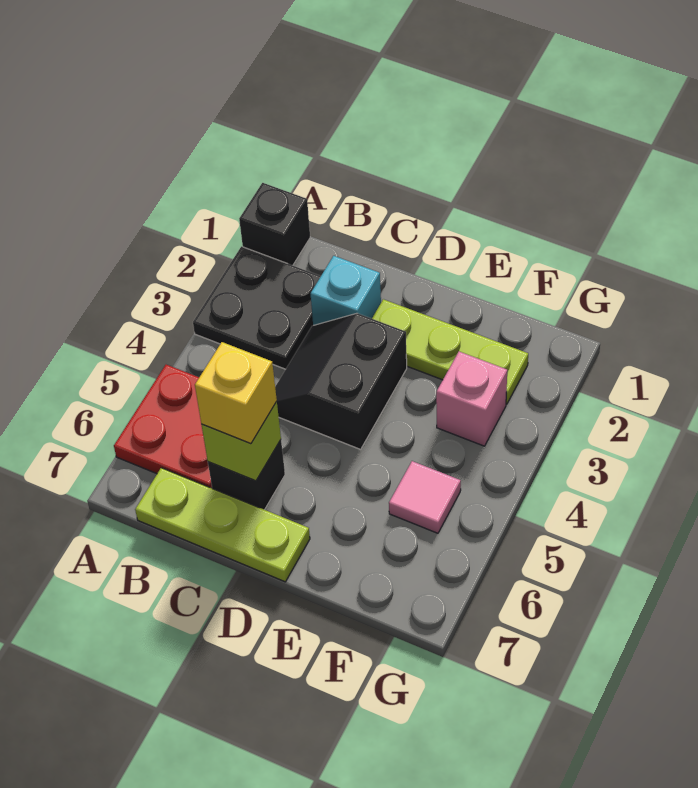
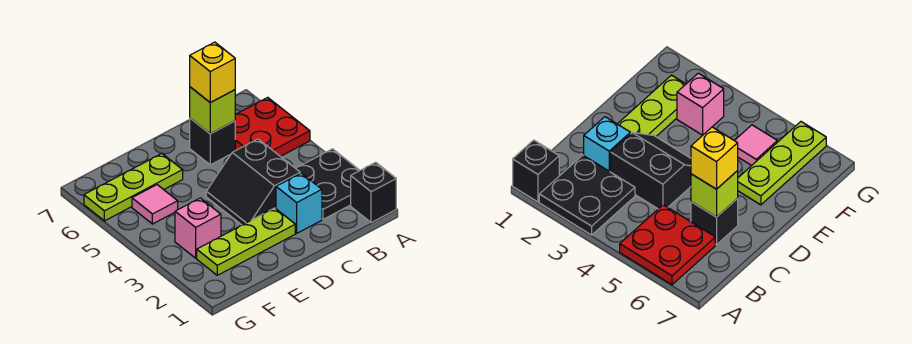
lime 1x3 plate [135,468,310,582] -> lime 1x3 plate moved to [84,153,183,221]
black 2x2 slope [275,313,407,449] -> black 2x2 slope turned to [206,139,300,225]

